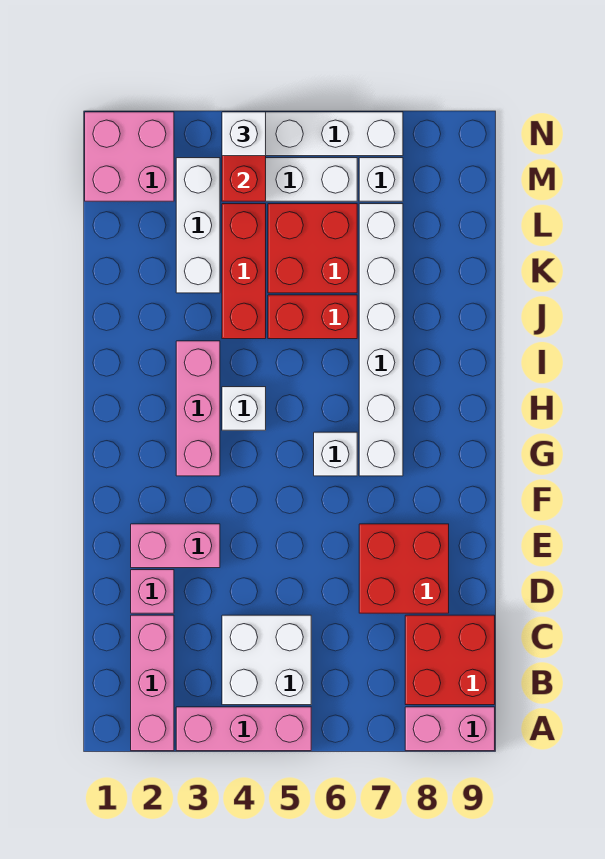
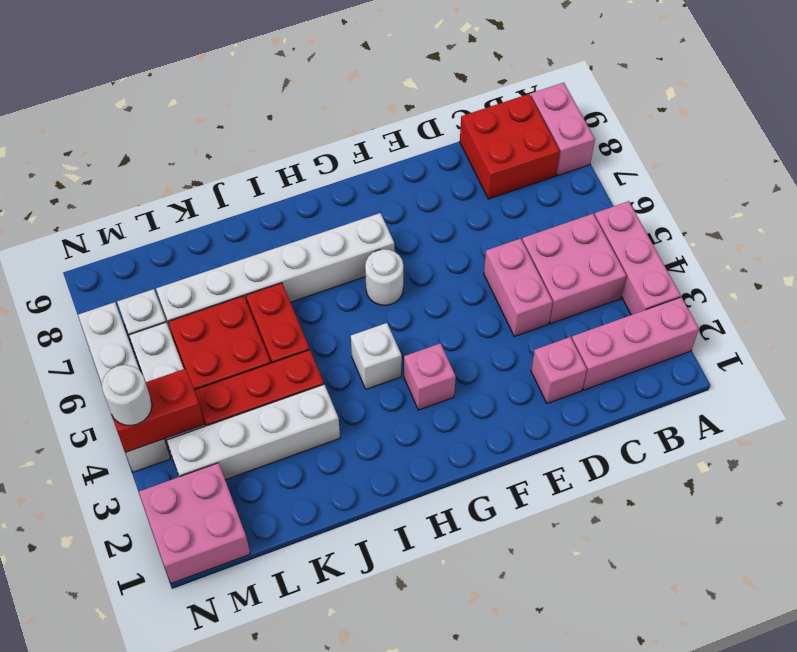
white 2x2 brick [222,615,311,705] -> pink 2x2 brick [522,214,626,323]
red 2x2 brick [359,524,449,613] -> none
pink 1x2 brick [131,524,220,568] -> pink 1x2 brick moved to [484,238,553,337]
pink 1x3 brick [176,341,220,476] -> pink 1x1 brick [404,343,456,410]
white 1x1 brick [314,432,357,476] -> white 1x1 round brick [365,249,403,305]
white 1x3 brick [176,158,220,293] -> white 1x4 brick [167,385,340,480]
white 1x1 brick [222,112,266,156] -> white 1x1 round brick [102,365,152,426]

